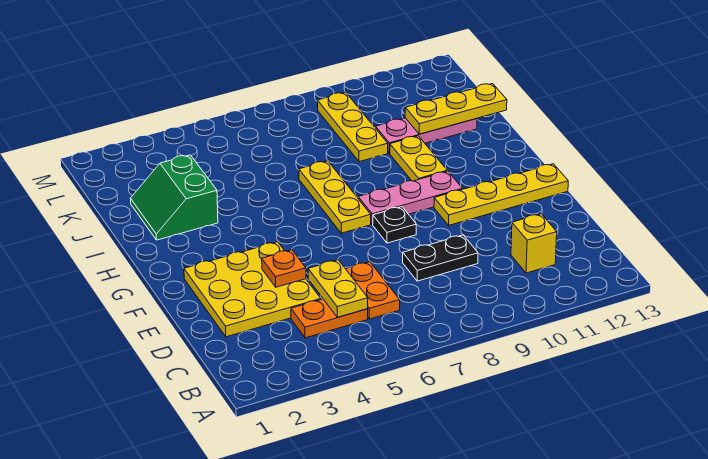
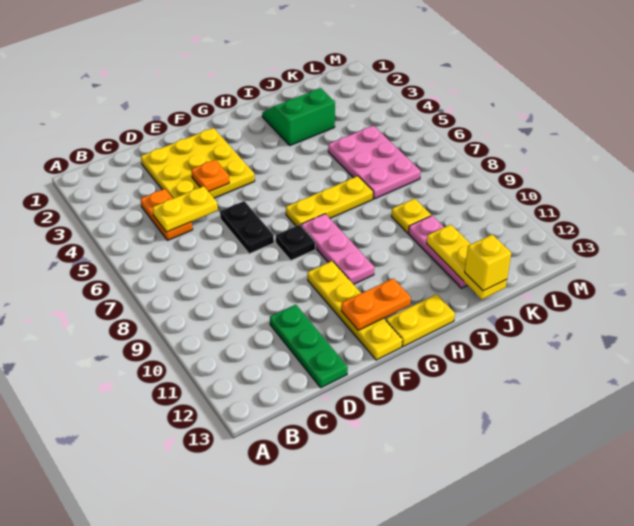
orange 1x2 plate [346,262,400,319] -> orange 1x2 plate moved to [341,278,411,330]
yellow 1x1 brick [511,214,557,273] -> yellow 1x1 brick moved to [465,234,511,291]
black 1x2 plate [403,235,478,281] -> black 1x2 plate moved to [220,201,274,254]
none -> green 1x3 plate [270,305,348,388]
yellow 1x2 plate [390,136,447,181] -> yellow 1x2 plate moved to [386,294,455,347]
none -> pink 2x3 plate [328,126,421,199]
yellow 1x3 plate [317,92,388,162] -> yellow 1x1 plate [391,199,431,233]

